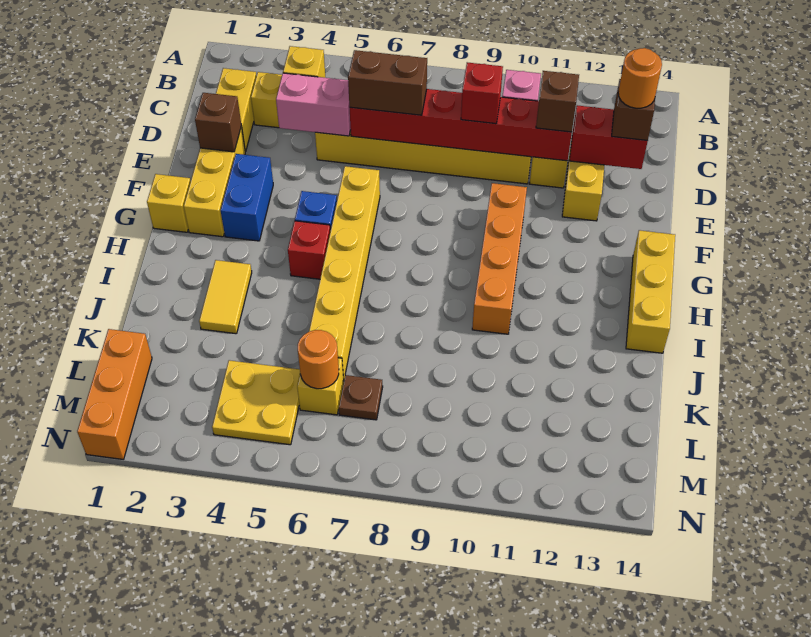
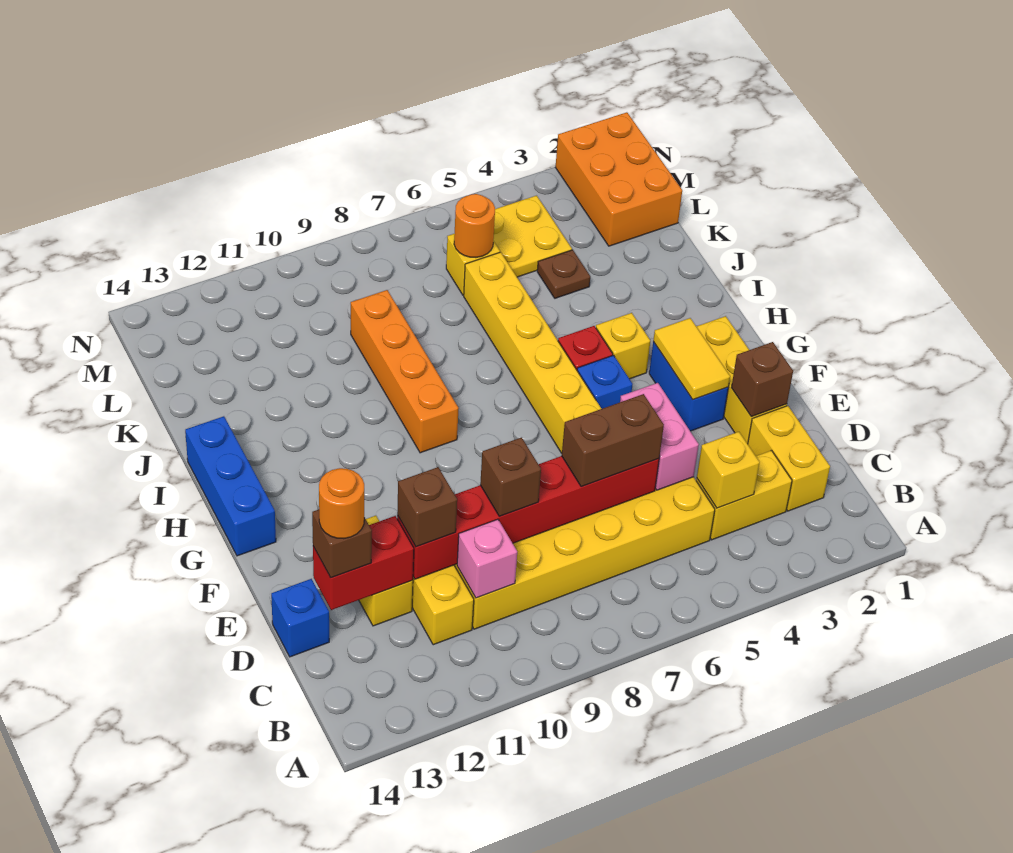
pink 1x2 brick [276,73,351,136] -> pink 1x2 brick turned to [620,383,699,490]
red 1x1 brick [461,62,503,124] -> brown 1x1 brick [480,438,541,516]
none -> blue 1x1 brick [271,579,329,657]
orange 1x4 brick [472,183,527,334] -> orange 1x4 brick moved to [351,290,459,453]
yellow 1x1 brick [147,174,191,232] -> yellow 1x1 brick moved to [596,313,650,379]
yellow 1x3 brick [626,230,675,353] -> blue 1x3 brick [185,416,276,556]
yellow 1x2 tile [199,260,252,334] -> yellow 1x2 tile moved to [653,318,730,400]
orange 1x3 brick [77,329,152,460] -> orange 2x3 brick [555,112,682,246]
brown 1x1 plate [339,375,383,420] -> brown 1x1 plate moved to [537,250,590,298]

